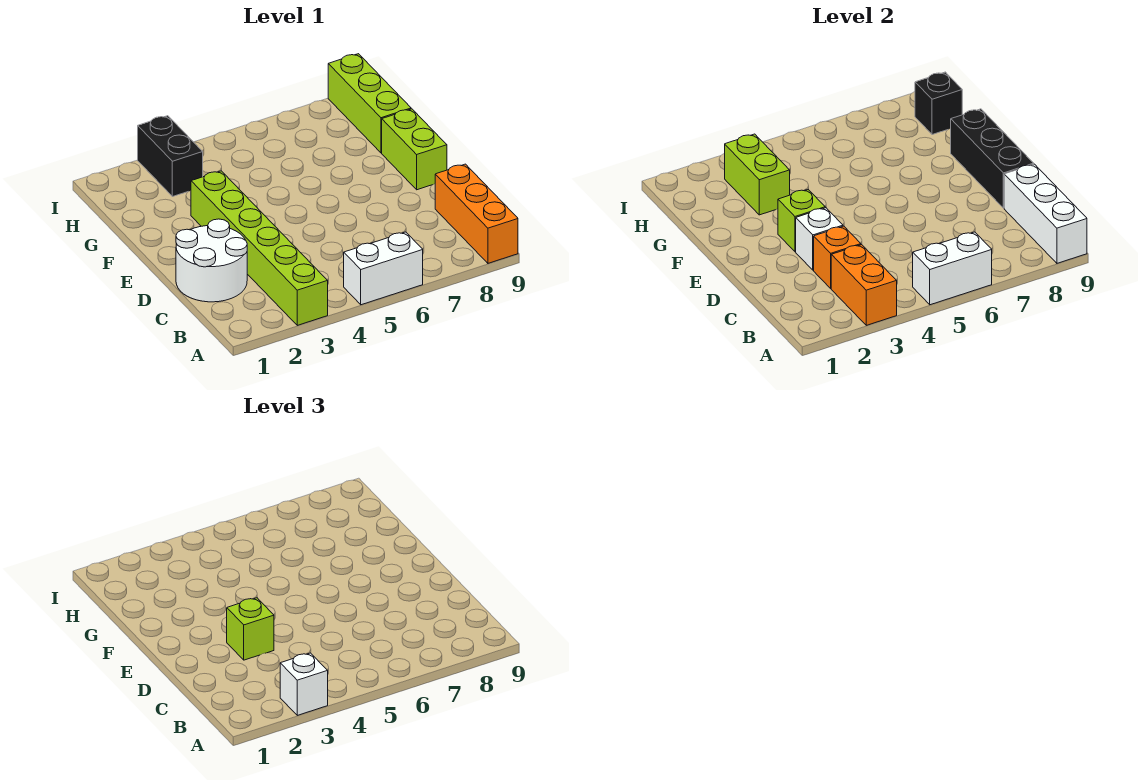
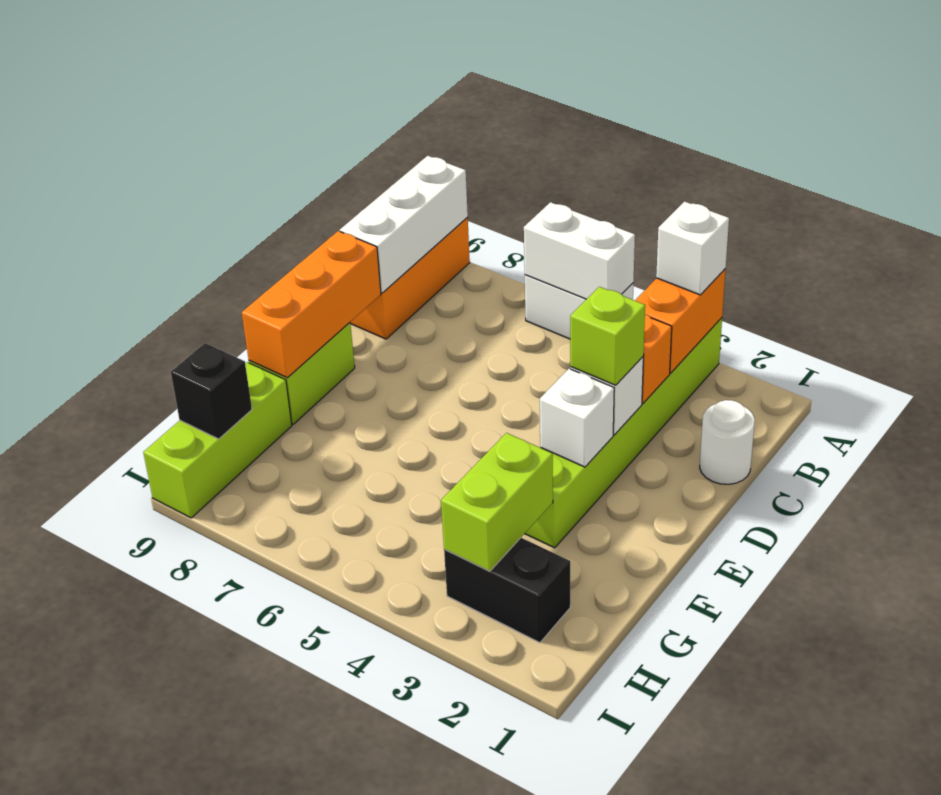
white 2x2 round brick [176,219,247,302] -> white 1x1 round brick [700,400,755,484]
black 1x3 brick [951,109,1034,208] -> orange 1x3 brick [242,231,381,378]
lime 1x1 brick [778,190,825,252] -> white 1x1 brick [540,369,614,467]
black 1x2 brick [138,116,203,197] -> black 1x2 brick turned to [444,538,570,643]

